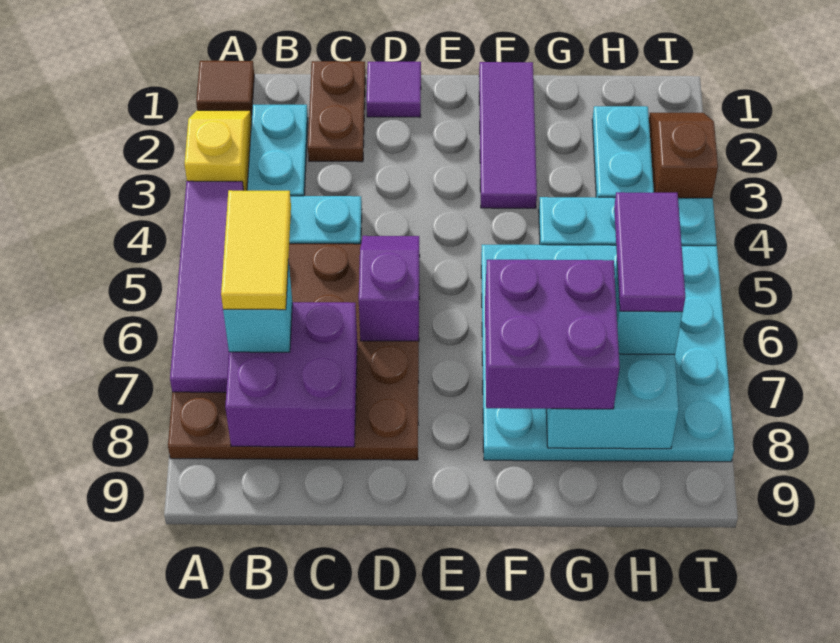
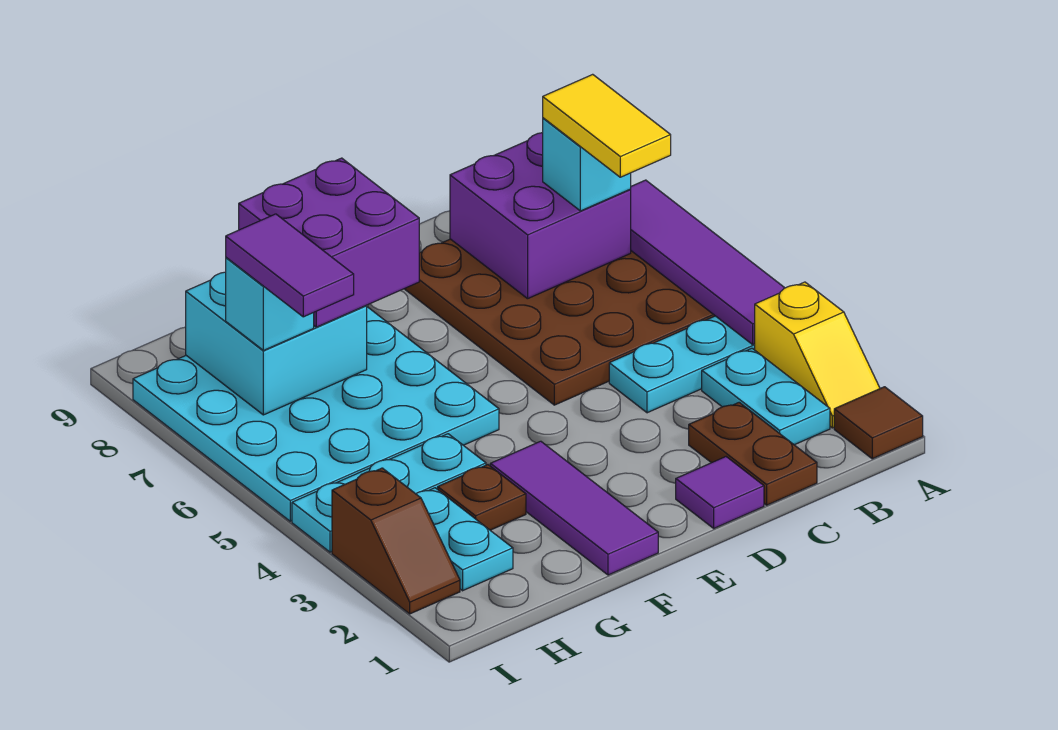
purple 1x2 slope [359,236,419,341] -> none
none -> brown 1x1 plate [438,465,526,530]

